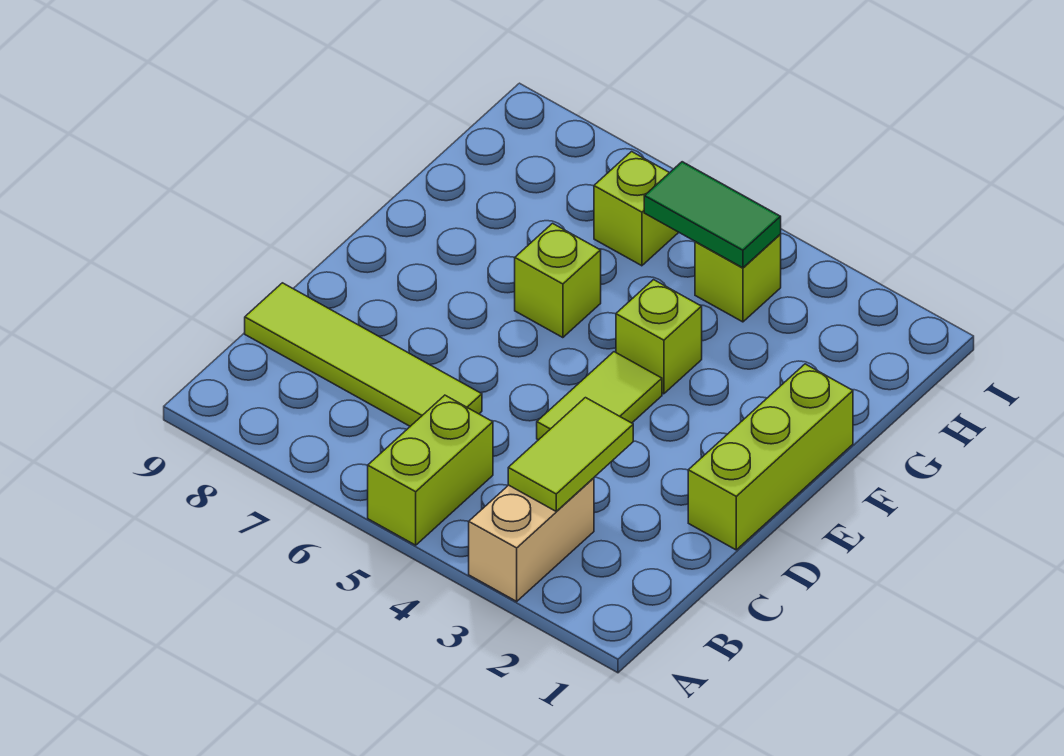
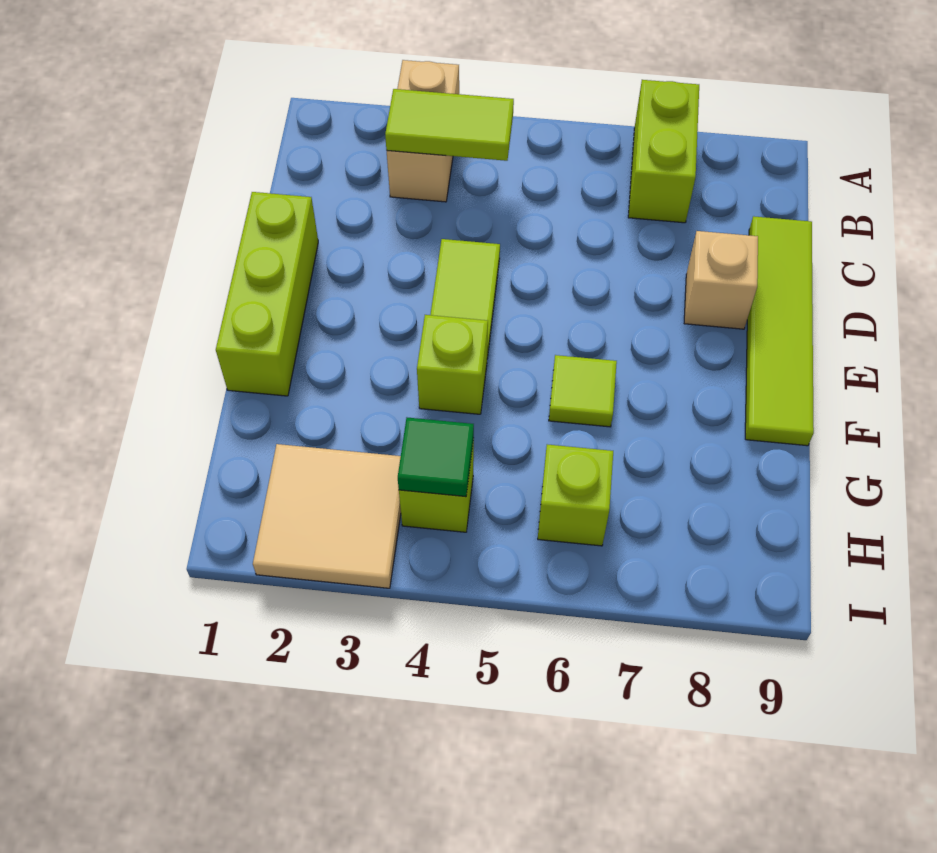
lime 1x2 brick [368,395,493,545] -> lime 1x2 brick moved to [628,80,699,223]
lime 1x2 tile [508,398,633,512] -> lime 1x2 tile turned to [385,89,514,161]
lime 1x4 tile [245,283,482,426] -> lime 1x4 tile turned to [745,216,814,446]
none -> tan 1x1 brick [684,231,758,329]
lime 1x1 brick [515,223,601,338] -> lime 1x1 tile [549,355,617,427]
none -> tan 2x2 tile [253,444,401,588]
green 1x2 tile [644,162,781,268] -> green 1x1 tile [398,418,474,497]

